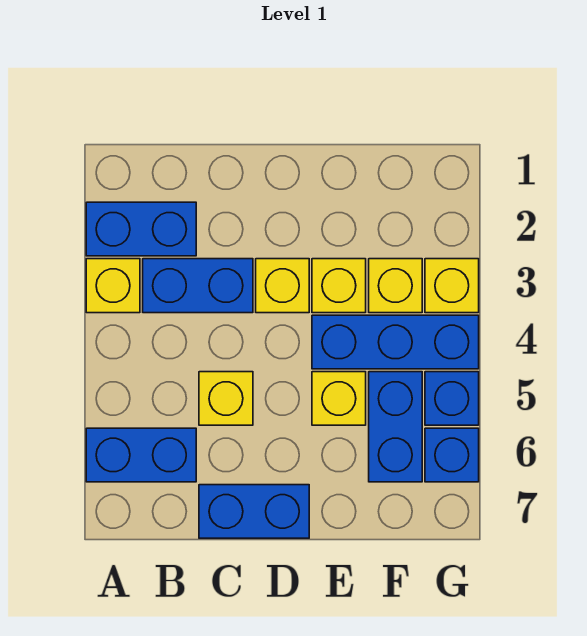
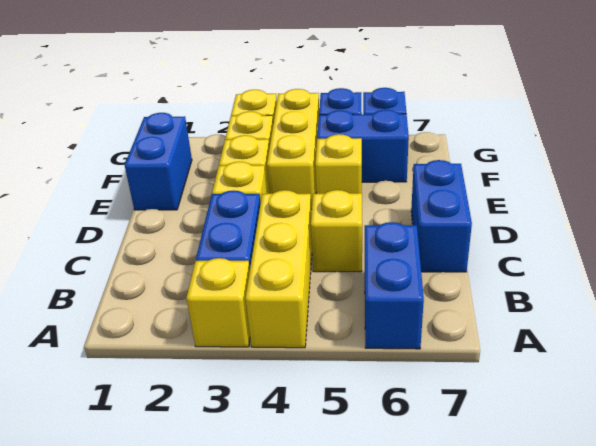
blue 1x2 brick [86,202,196,256] -> blue 1x2 brick moved to [125,113,192,210]
none -> yellow 1x3 brick [245,190,312,348]
blue 1x3 brick [312,315,479,369] -> yellow 1x3 brick [267,89,319,210]

